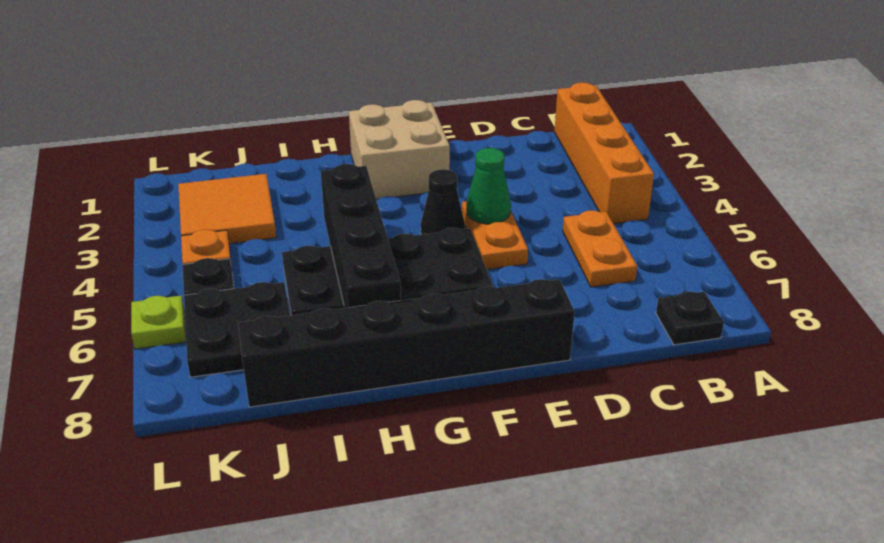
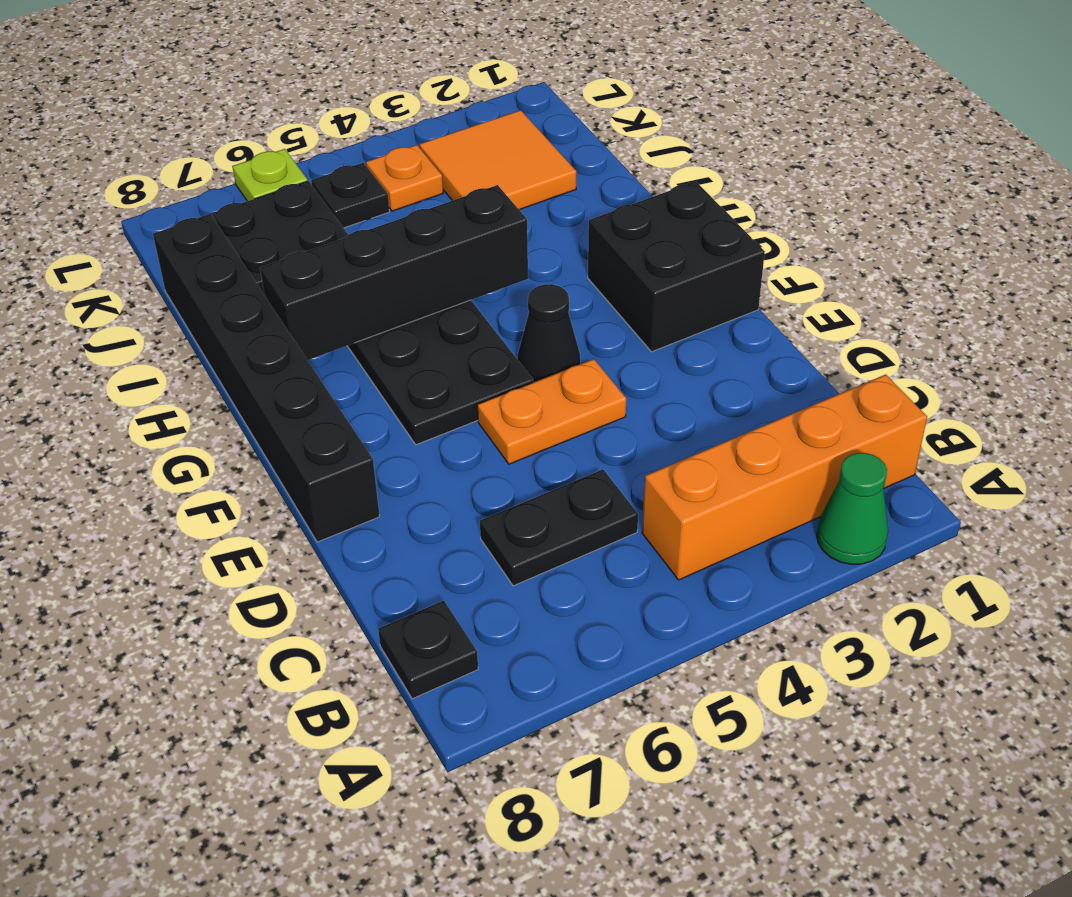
orange 1x2 plate [563,210,637,287] -> black 1x2 plate [480,470,638,586]
green 1x1 cone [466,148,511,224] -> green 1x1 cone moved to [817,453,888,564]
tan 2x2 brick [349,100,450,199] -> black 2x2 brick [588,181,765,352]

